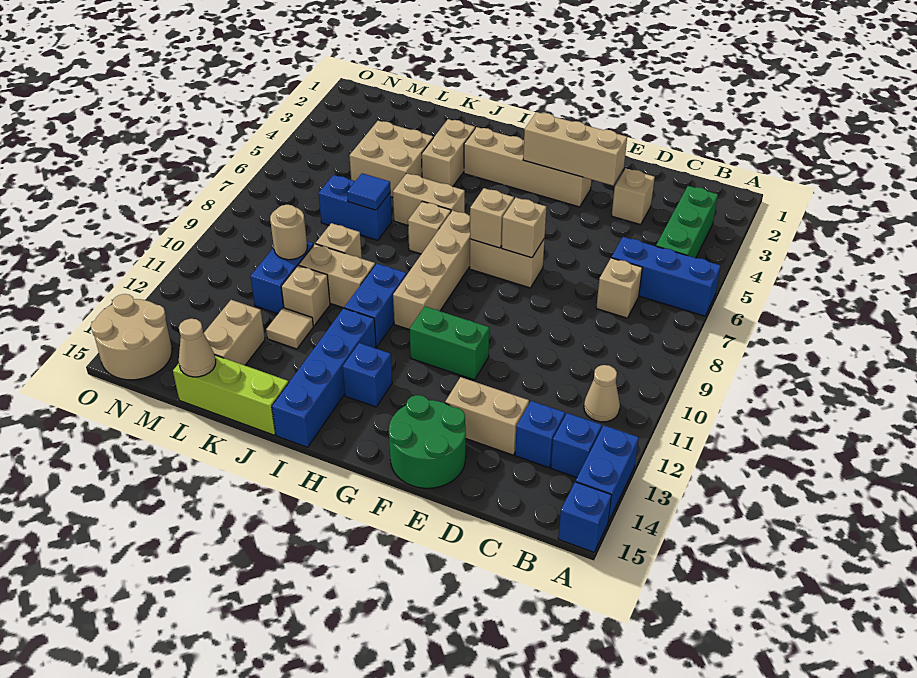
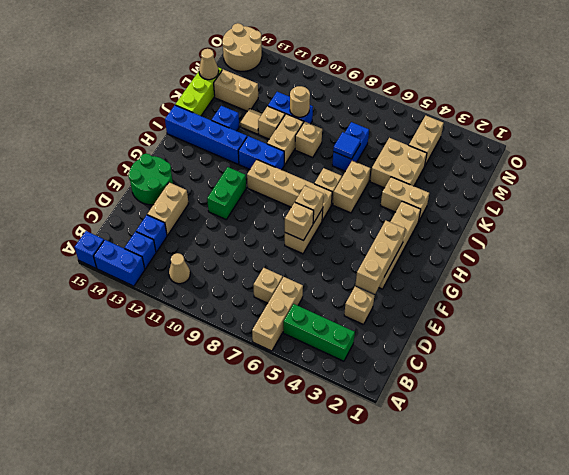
blue 1x3 brick [611,237,721,316] -> tan 1x3 brick [252,277,303,351]
blue 1x1 brick [342,343,392,407] -> blue 1x1 brick moved to [212,106,239,131]
none -> tan 1x2 brick [409,116,444,165]

